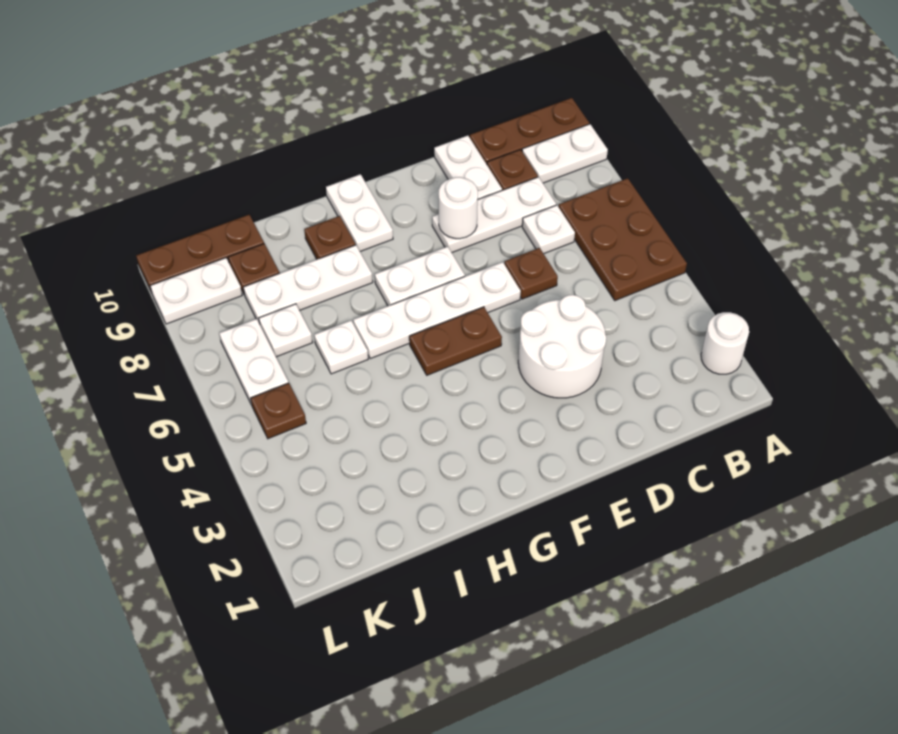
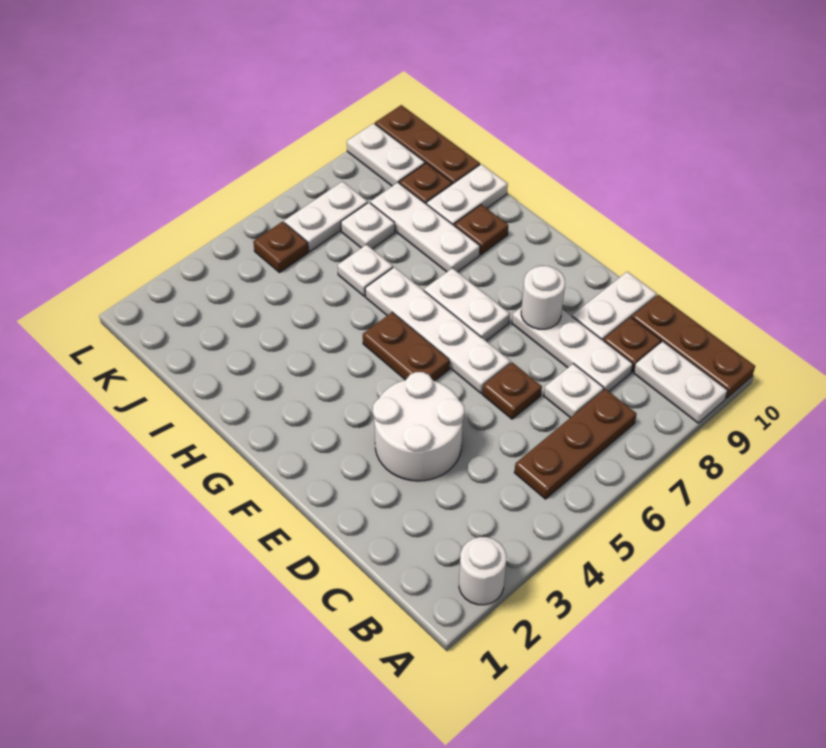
brown 2x3 plate [559,178,687,301] -> brown 1x3 plate [514,389,637,499]
white 1x2 plate [326,174,393,251] -> white 1x2 plate moved to [426,164,508,225]

